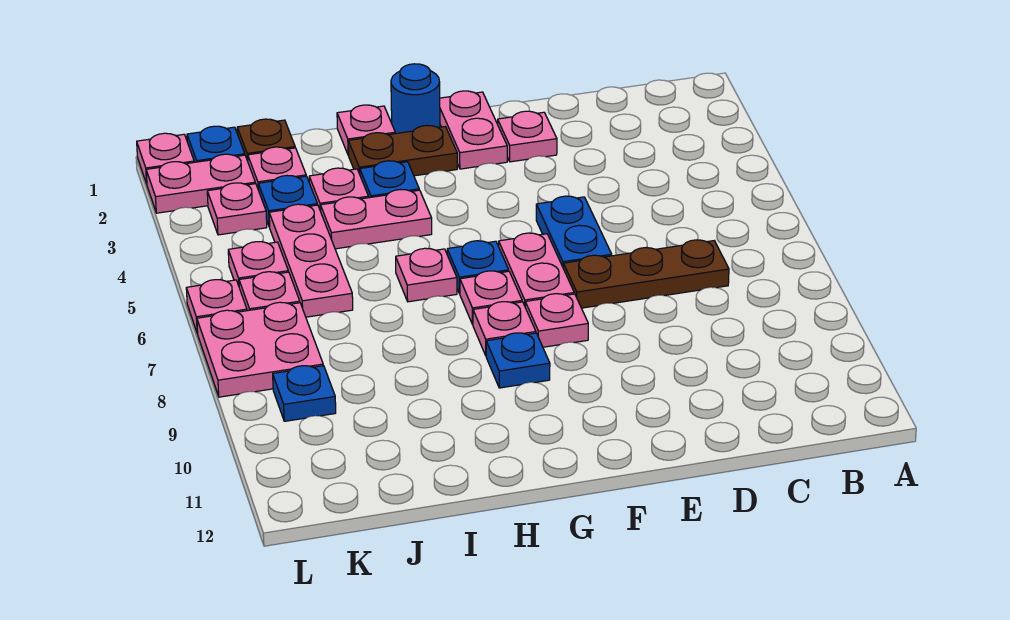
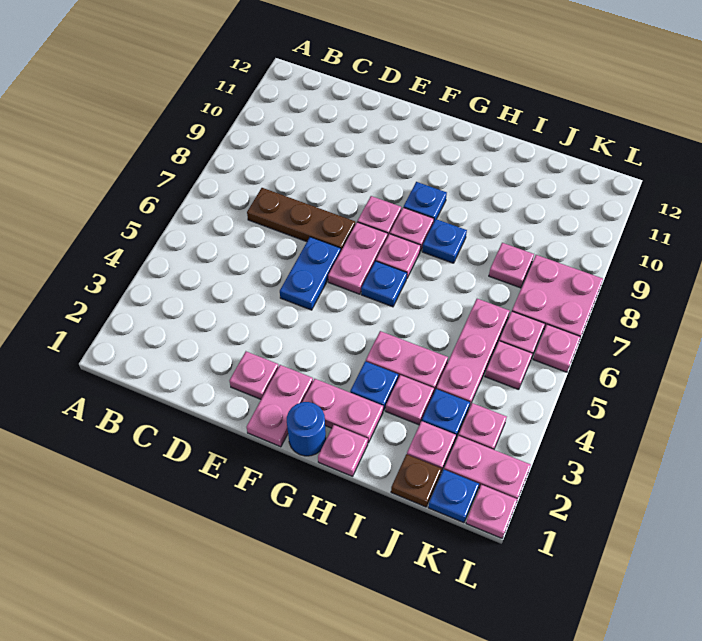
brown 1x2 plate [348,125,457,176] -> pink 1x2 plate [303,379,383,443]
pink 1x1 plate [396,248,457,302] -> pink 1x1 plate moved to [489,243,534,288]
blue 1x1 plate [273,366,336,421] -> blue 1x1 plate moved to [422,219,467,263]

